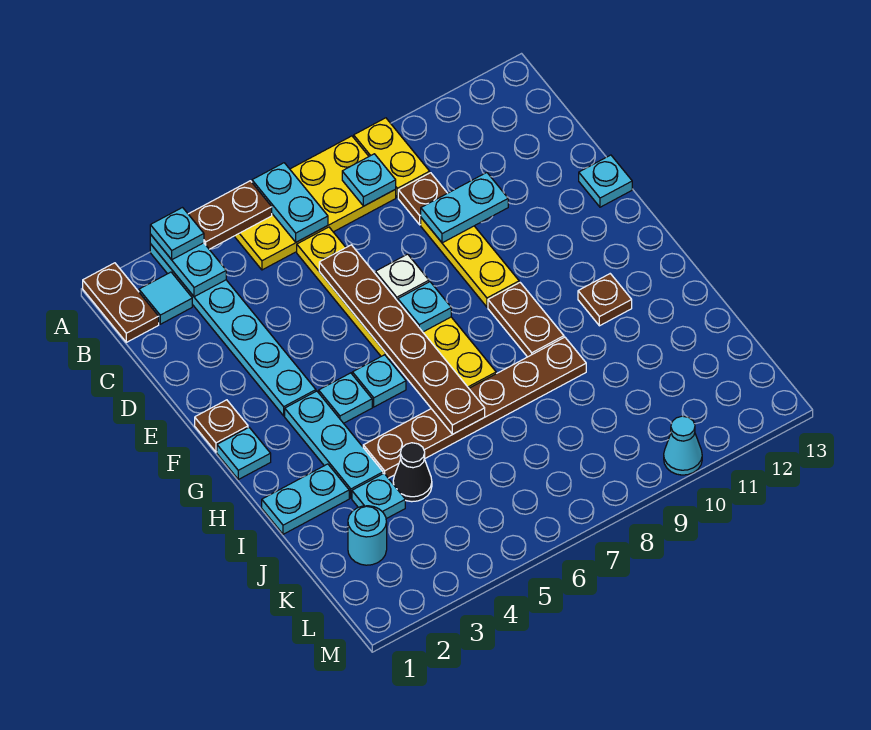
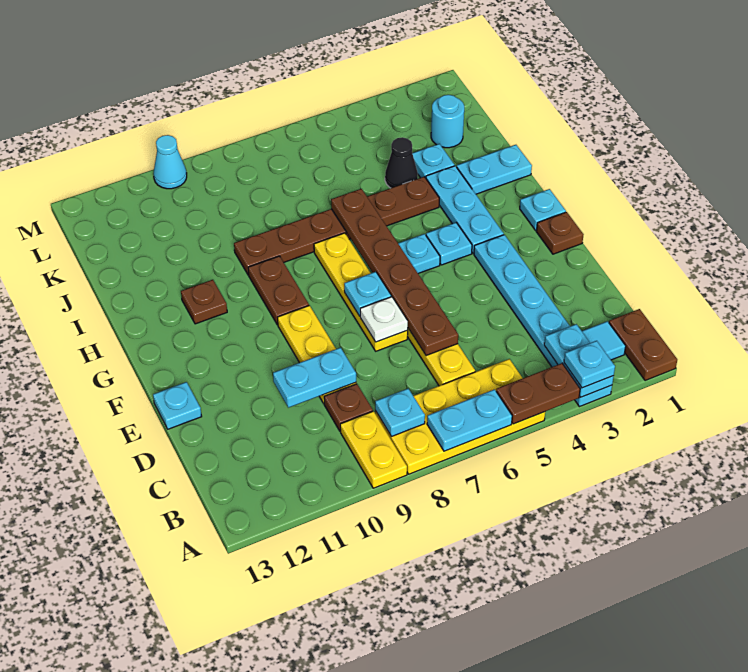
cyan 1x2 plate [252,163,328,242] -> cyan 1x2 plate turned to [427,389,512,451]

